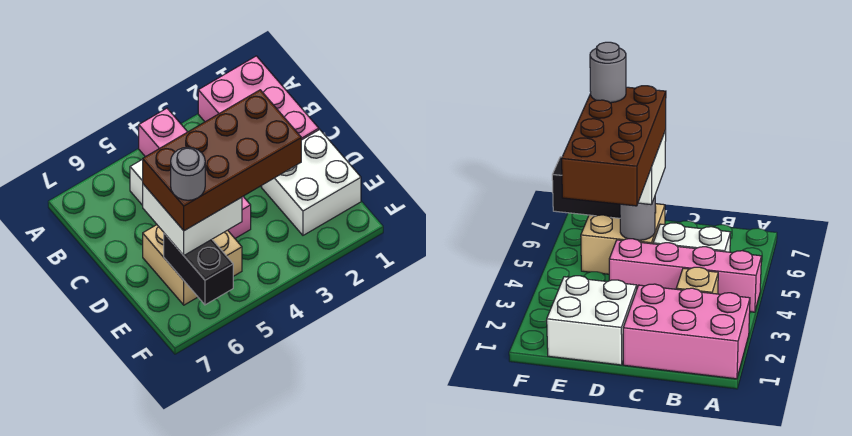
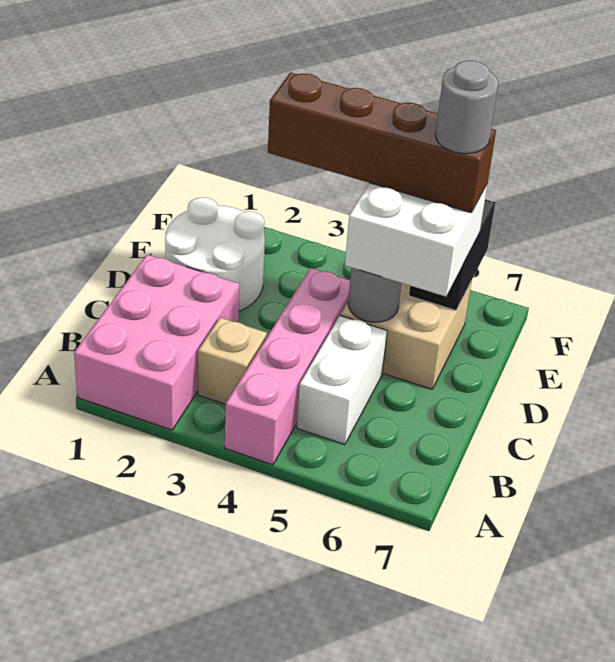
white 2x2 brick [262,130,361,235] -> white 2x2 round brick [165,197,265,311]
brown 2x4 brick [143,90,301,231] -> brown 1x4 brick [268,72,496,213]

